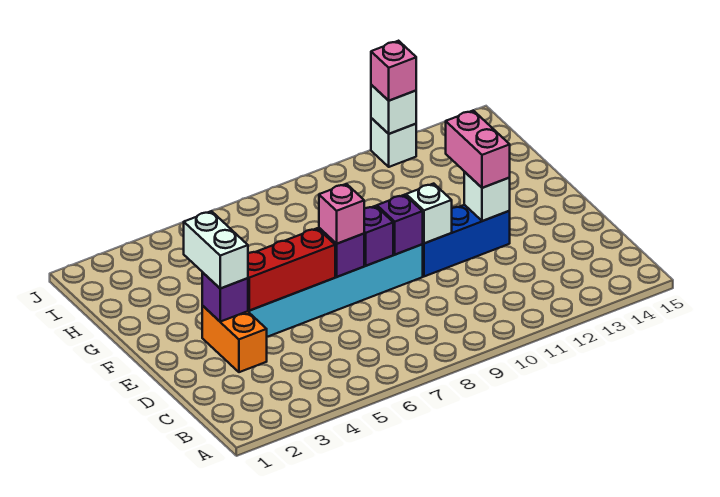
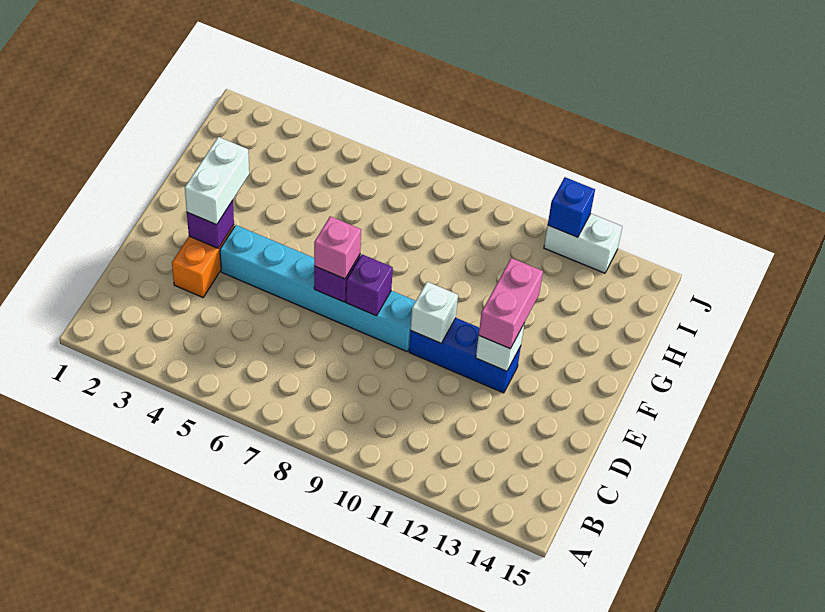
red 1x3 brick [248,228,335,311] -> none
purple 1x1 brick [377,195,423,255] -> none
white 1x1 brick [371,118,416,167] -> white 1x2 brick [544,214,622,273]
white 1x1 brick [371,85,416,134] -> blue 1x1 brick [548,177,595,237]
pink 1x1 brick [371,41,416,101] -> none

